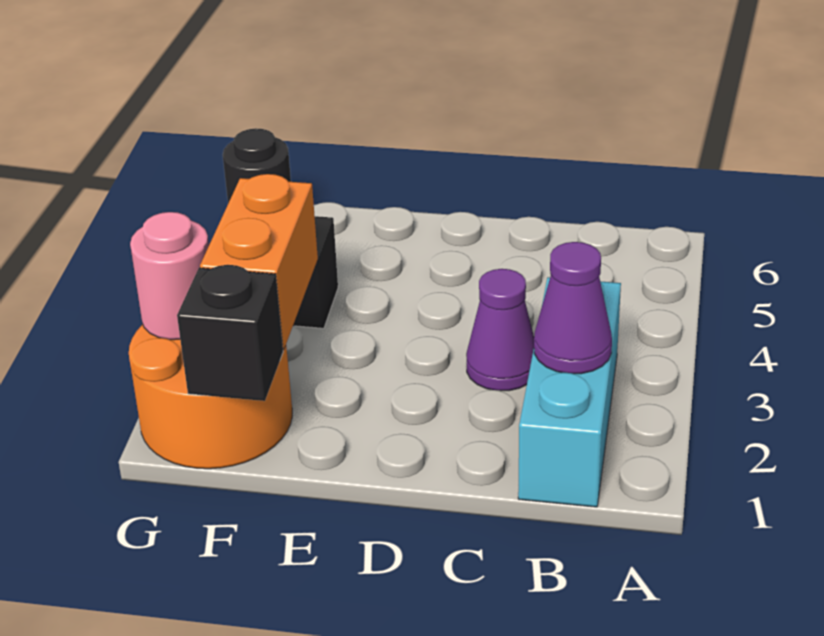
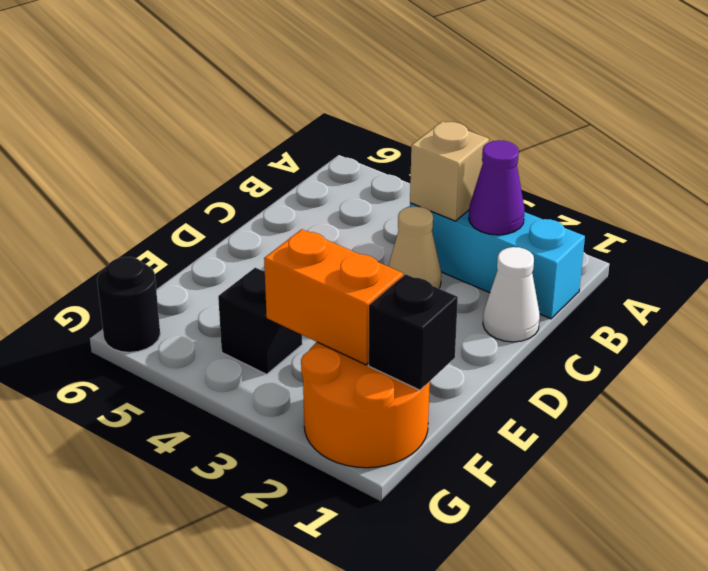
none -> tan 1x1 brick [410,121,489,221]
none -> white 1x1 cone [483,247,540,342]
purple 1x1 cone [466,269,534,391] -> tan 1x1 cone [388,207,441,288]
pink 1x1 round brick [130,212,209,340] -> none

